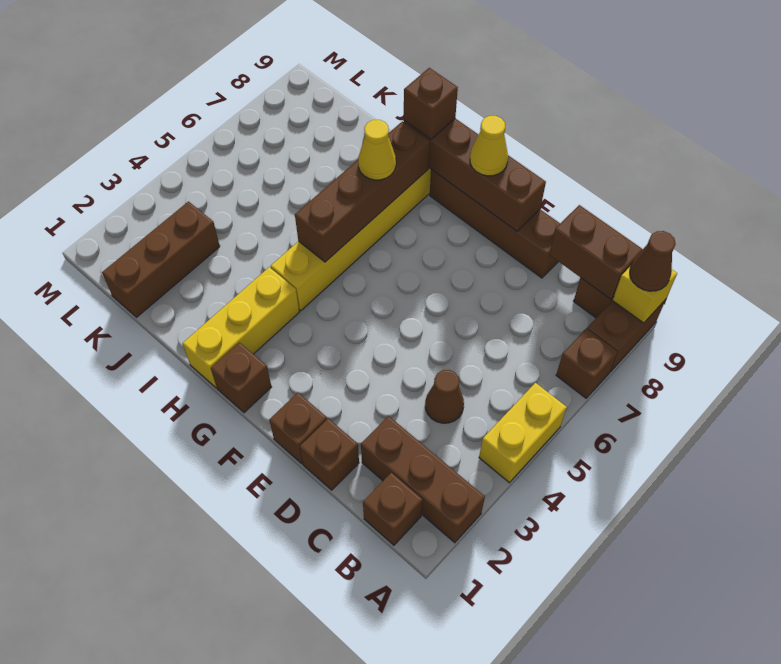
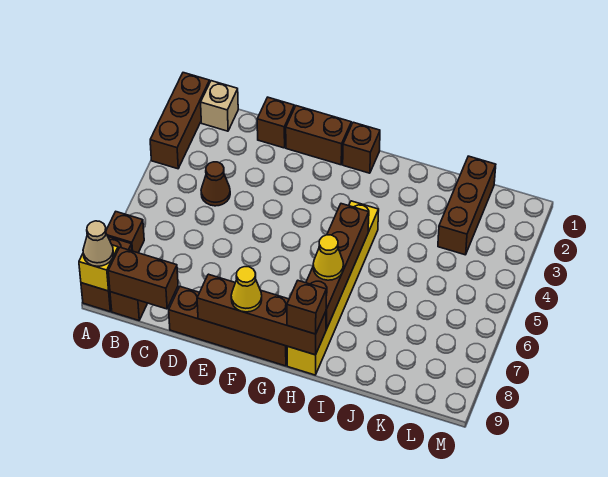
brown 1x3 brick [361,416,485,543] -> brown 1x3 brick turned to [150,73,210,169]
yellow 1x2 brick [479,383,567,483] -> none
brown 1x1 cone [630,231,676,291] -> tan 1x1 cone [83,221,113,266]
brown 1x1 brick [363,473,422,545] -> tan 1x1 brick [201,81,238,131]
brown 1x1 brick [269,393,327,464] -> brown 1x2 brick [286,106,351,165]
yellow 1x3 brick [183,267,299,388] -> none

